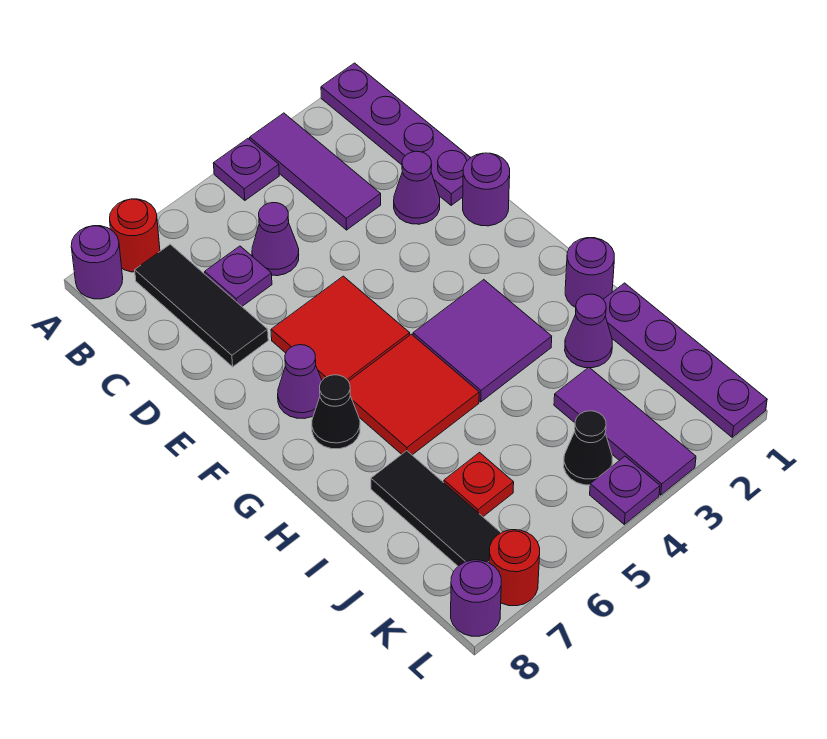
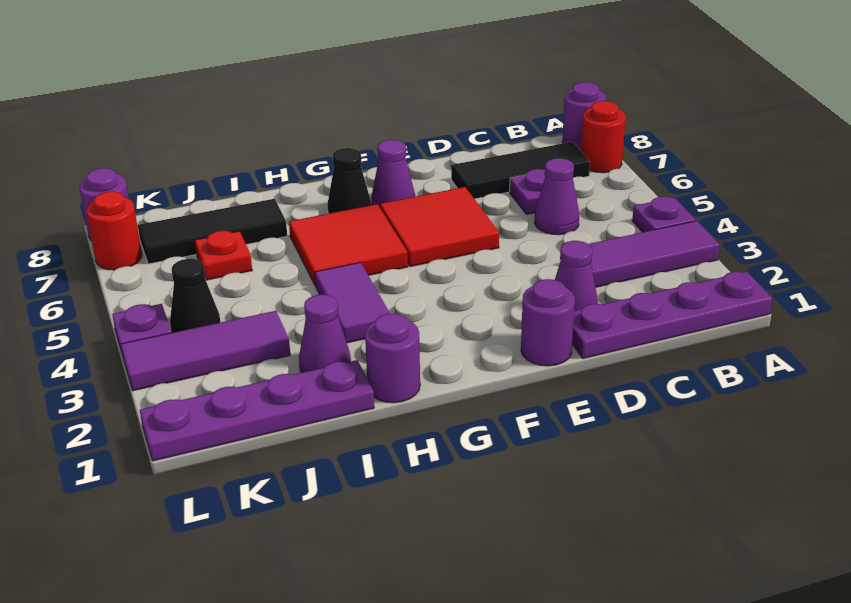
purple 2x2 tile [413,280,552,402] -> purple 1x2 tile [315,262,390,343]

